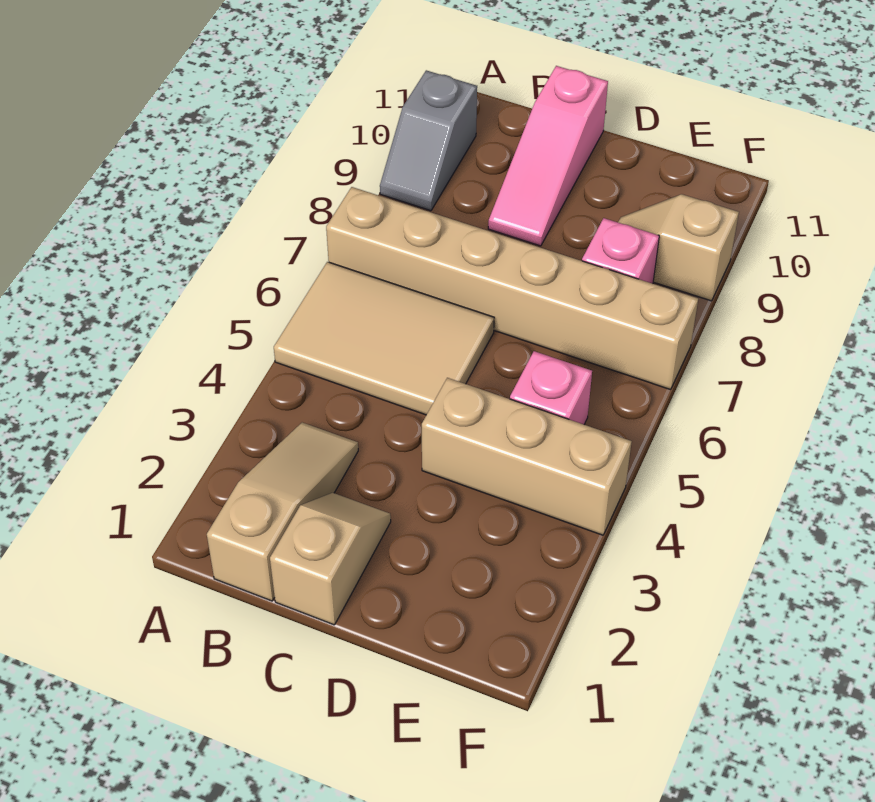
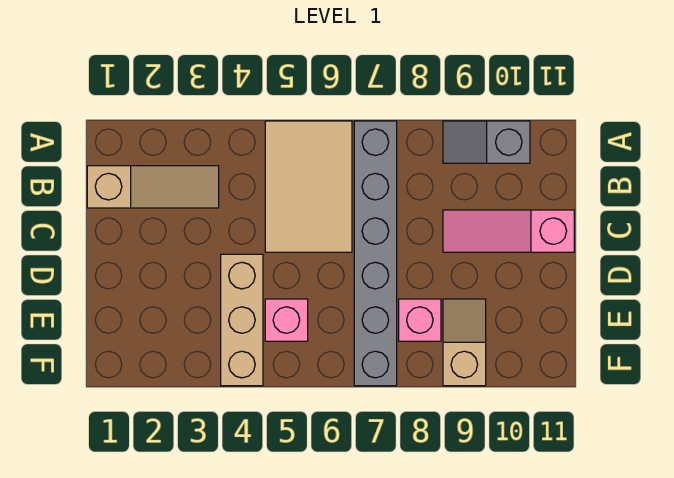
tan 1x6 brick [326,187,698,390] -> grey 1x6 brick [354,121,397,386]
tan 1x2 slope [270,493,391,625] -> none

